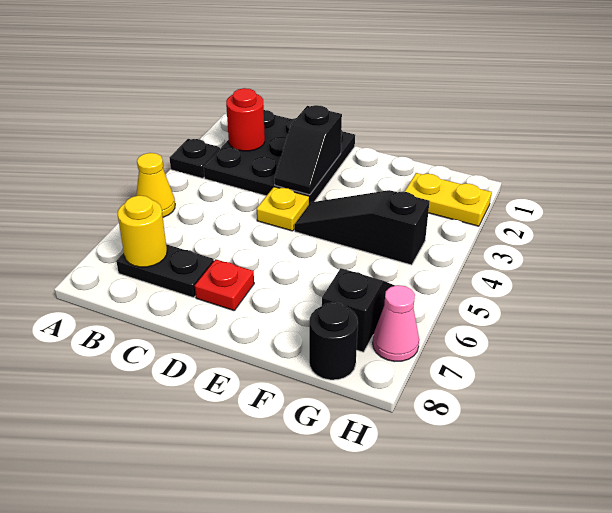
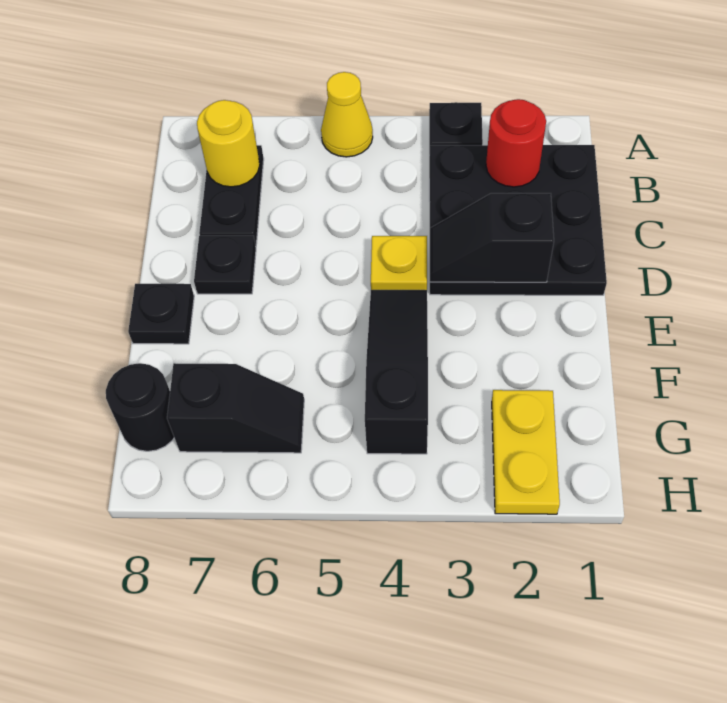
red 1x1 plate [195,259,254,311] -> black 1x1 plate [194,236,256,294]
none -> black 1x1 plate [128,284,194,344]
pink 1x1 cone [373,285,419,361] -> none

